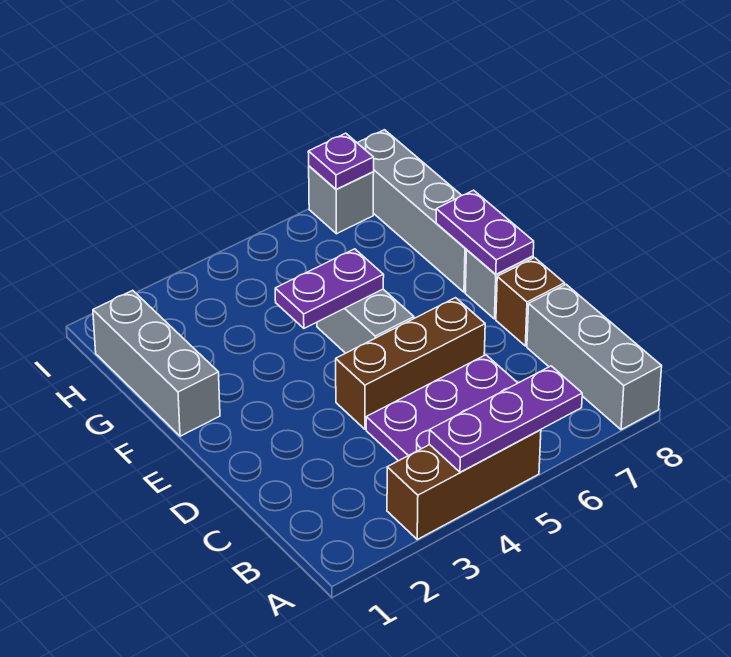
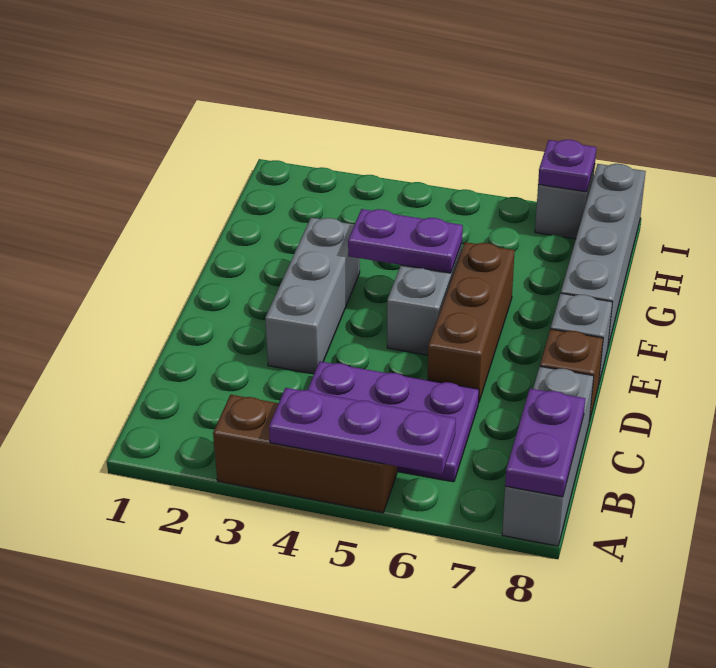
brown 1x3 brick [336,298,485,429] -> brown 1x3 brick turned to [428,242,515,403]
purple 1x2 plate [436,190,534,275] -> purple 1x2 plate moved to [505,389,585,497]
grey 1x3 brick [93,290,220,436] -> grey 1x3 brick moved to [265,218,360,374]

